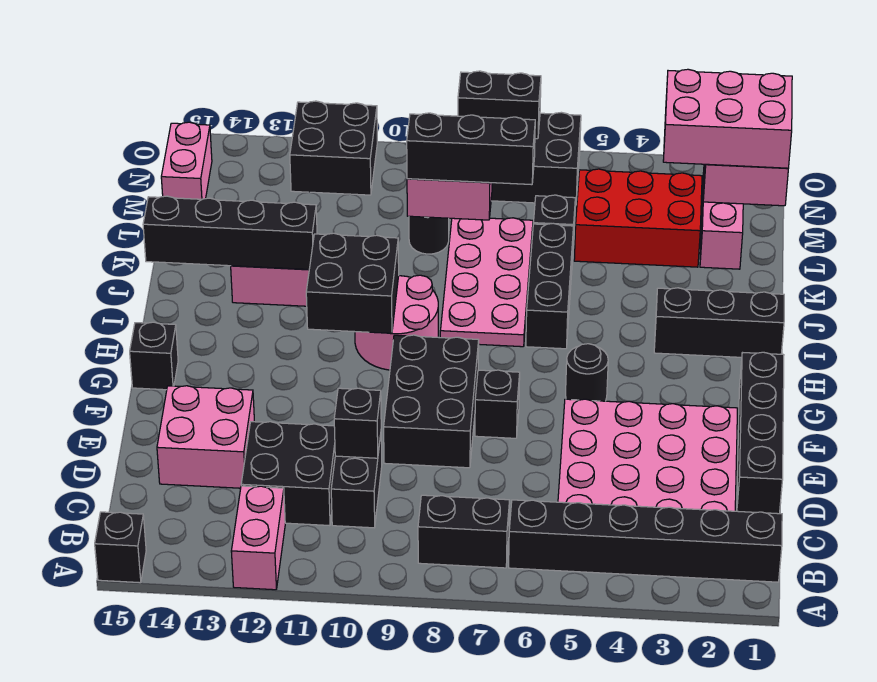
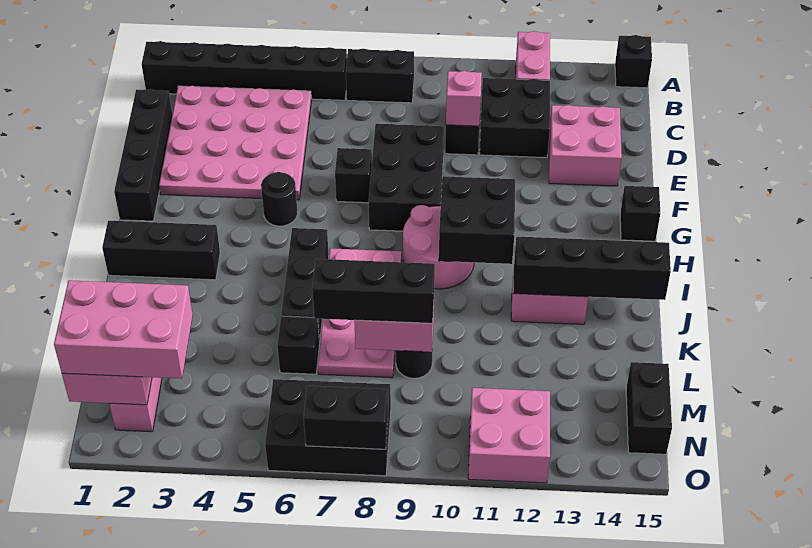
black 1x1 brick [334,388,381,458] -> pink 1x1 brick [446,71,482,126]
red 2x3 brick [574,169,702,267] -> none
pink 1x2 brick [161,122,212,199] -> black 1x2 brick [626,362,672,454]
black 2x2 brick [290,101,377,195] -> pink 2x2 brick [468,388,550,483]

